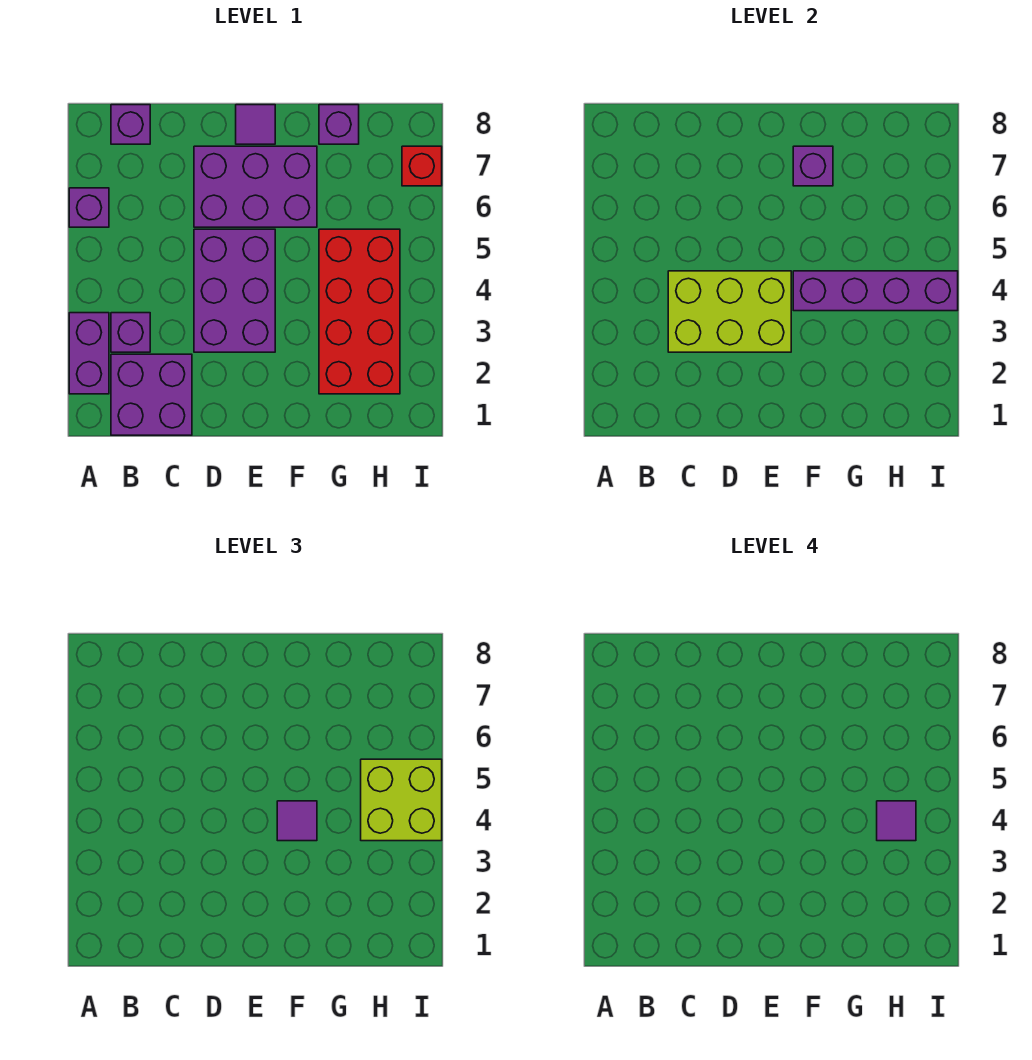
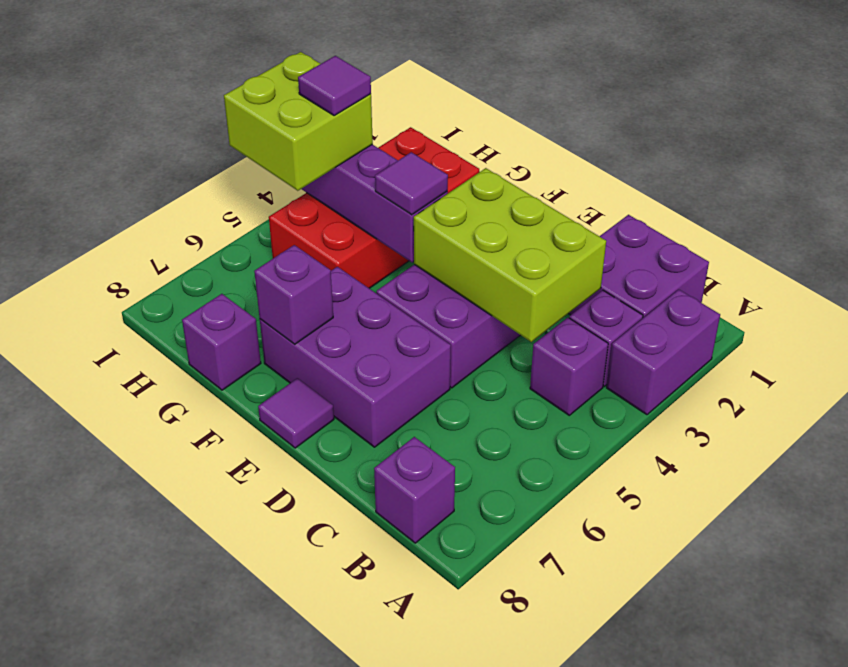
purple 1x1 brick [69,188,109,227] -> purple 1x1 brick moved to [530,318,608,415]
red 1x1 brick [402,146,442,186] -> none

